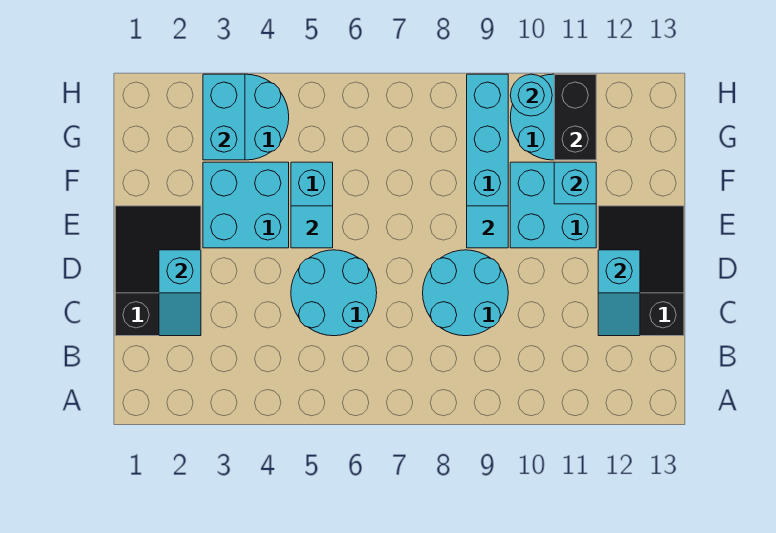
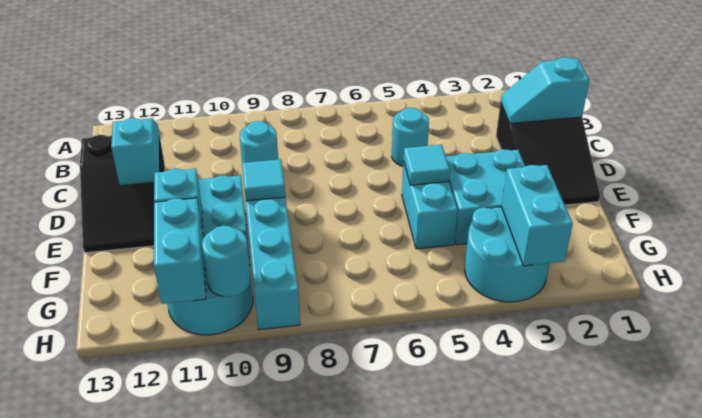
cyan 1x2 slope [159,250,201,336] -> cyan 1x2 slope turned to [501,57,589,124]
cyan 2x2 round brick [291,250,377,336] -> cyan 1x1 round brick [392,108,429,166]
cyan 2x2 round brick [423,250,508,336] -> cyan 1x1 round brick [240,121,278,163]
black 1x2 brick [554,74,596,160] -> cyan 1x2 brick [154,198,206,304]

